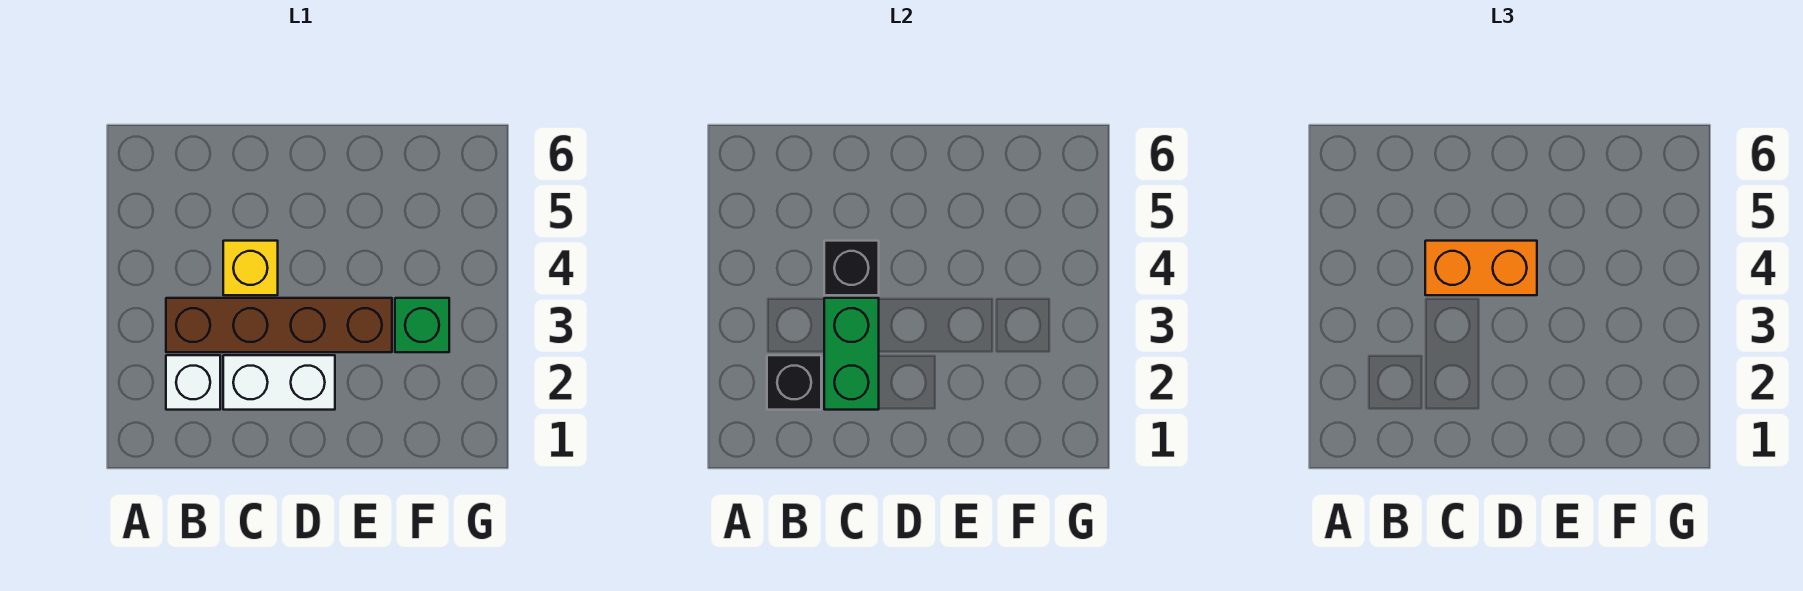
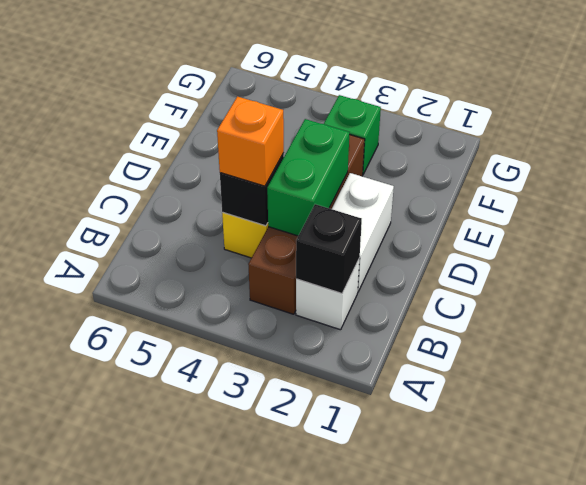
green 1x2 brick [824,298,879,410] -> green 1x2 brick turned to [267,119,349,236]
orange 1x2 brick [1425,241,1537,295] -> orange 1x1 brick [217,97,284,186]

